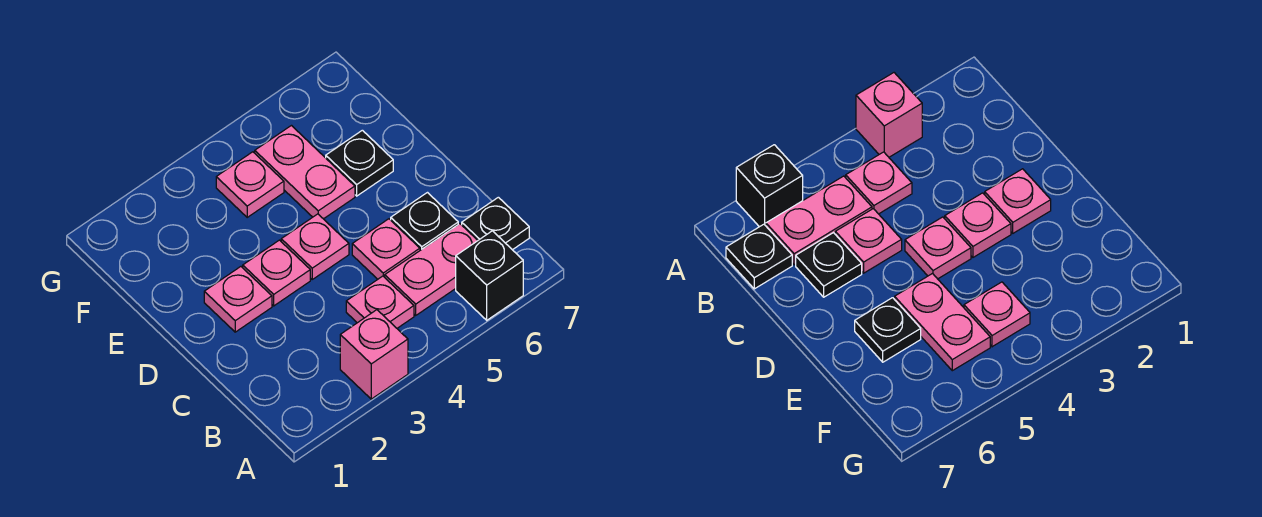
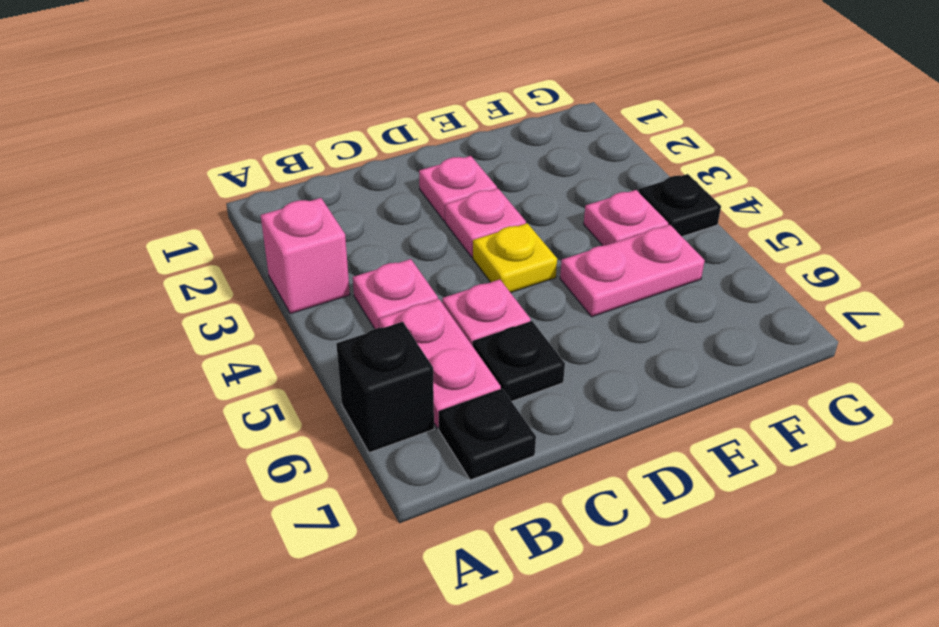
pink 1x1 plate [281,214,349,279] -> yellow 1x1 plate [473,223,557,293]
black 1x1 plate [326,130,393,196] -> black 1x1 plate moved to [638,174,721,236]

